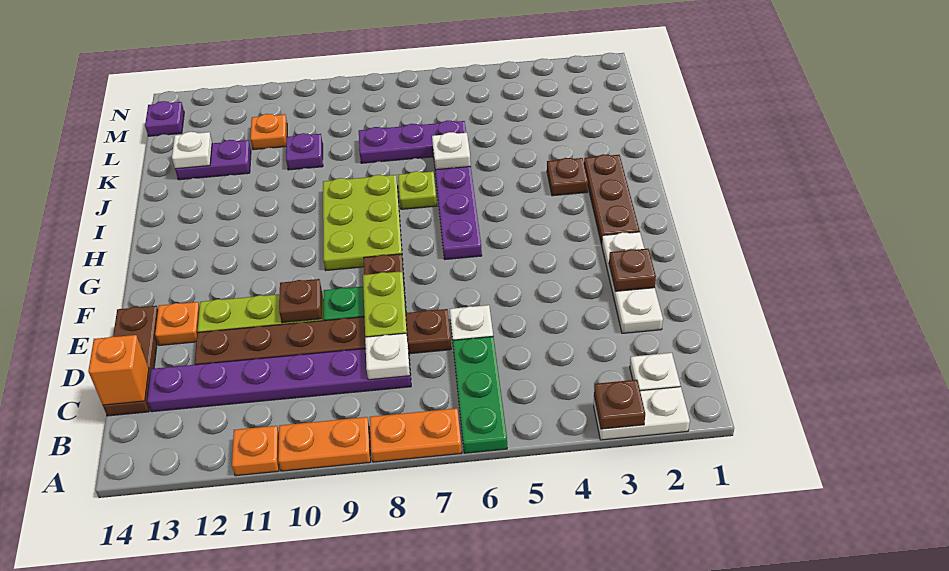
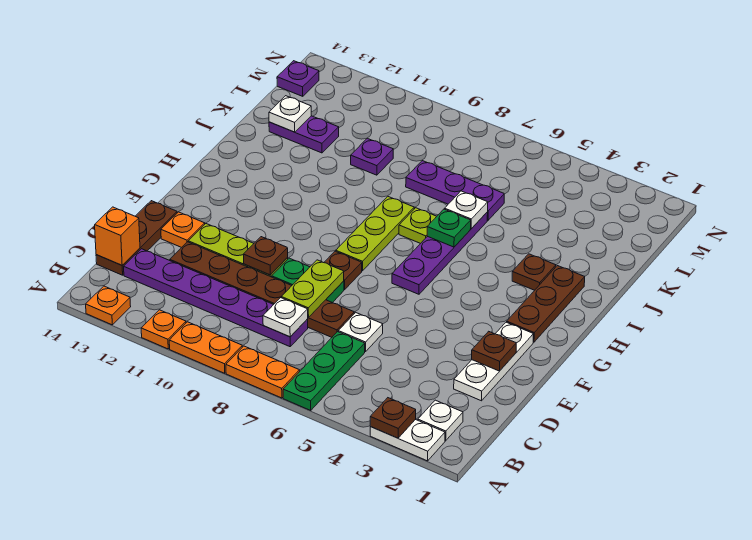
lime 2x3 plate [323,175,403,270] -> lime 1x3 plate [336,197,414,271]
none -> green 1x1 plate [427,209,471,247]
orange 1x1 plate [250,114,287,150] -> orange 1x1 plate moved to [86,286,131,325]

